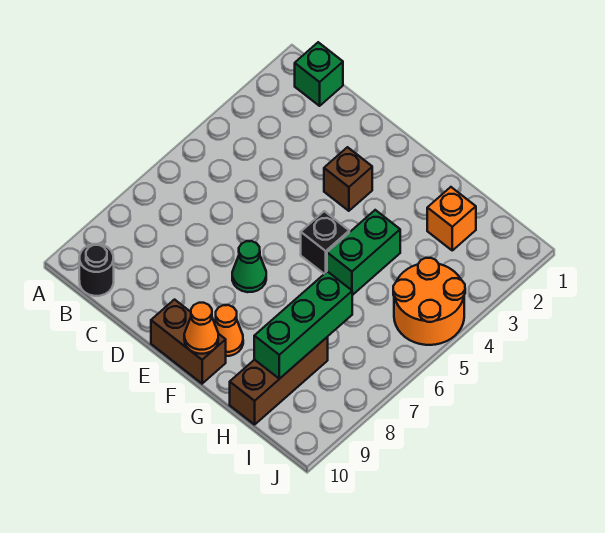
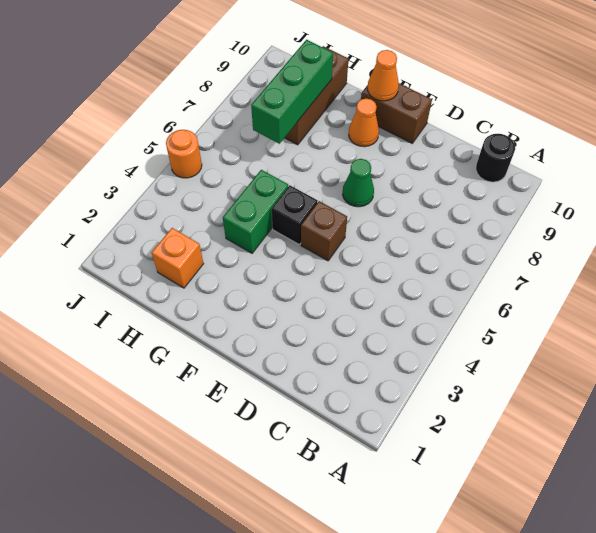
green 1x1 brick [295,42,343,106] -> none
brown 1x1 brick [324,147,372,211] -> brown 1x1 brick moved to [301,201,347,261]
orange 2x2 round brick [393,258,465,345] -> orange 1x1 round brick [166,130,202,178]

